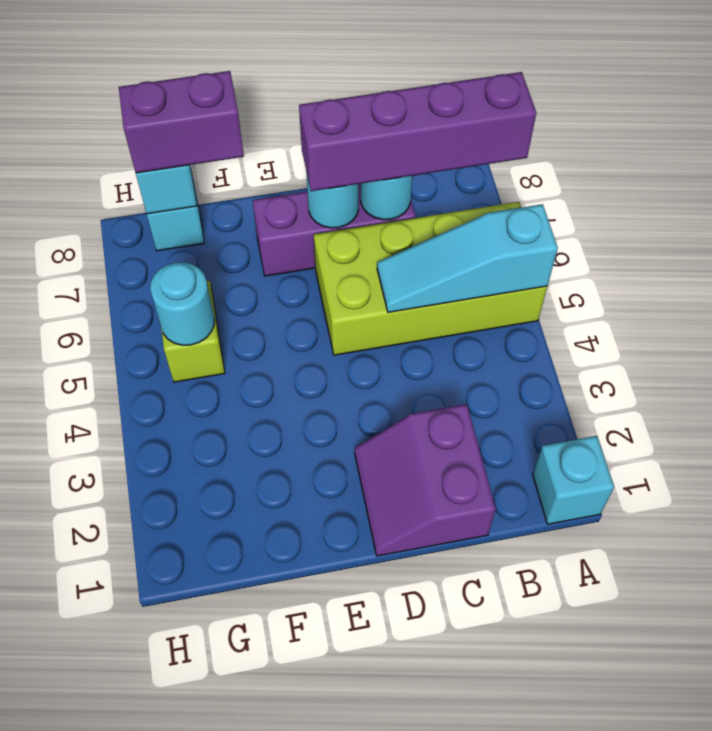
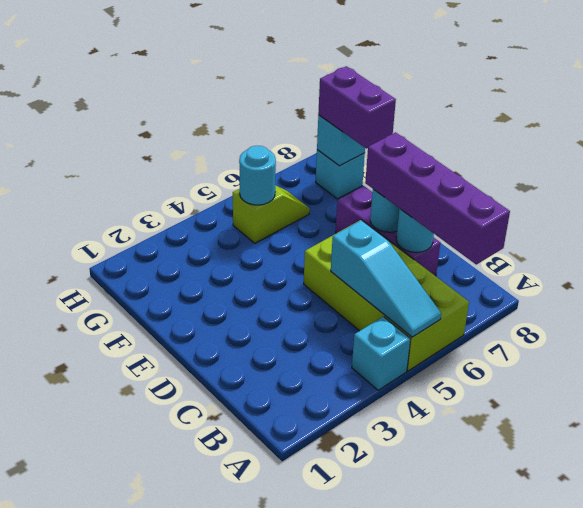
cyan 1x1 brick [533,436,614,524] -> cyan 1x1 brick moved to [352,317,411,390]
cyan 1x3 slope [377,204,558,312] -> cyan 1x3 slope turned to [331,220,441,337]
purple 2x2 slope [355,404,496,556] -> none

